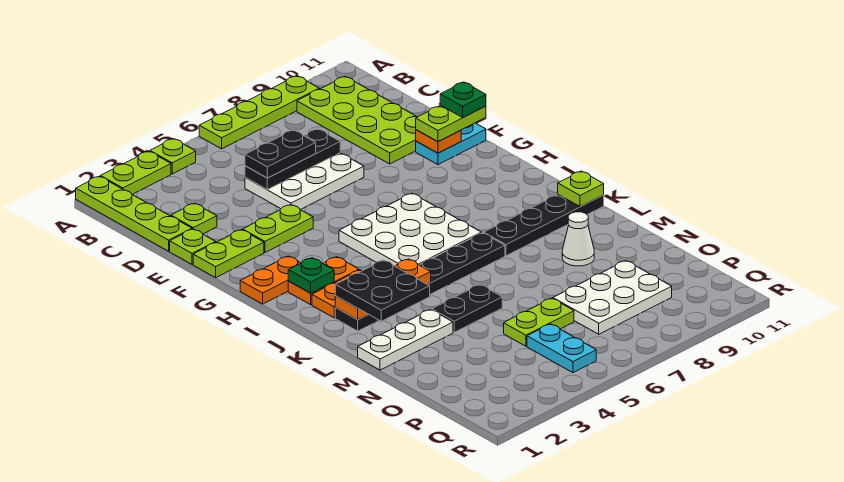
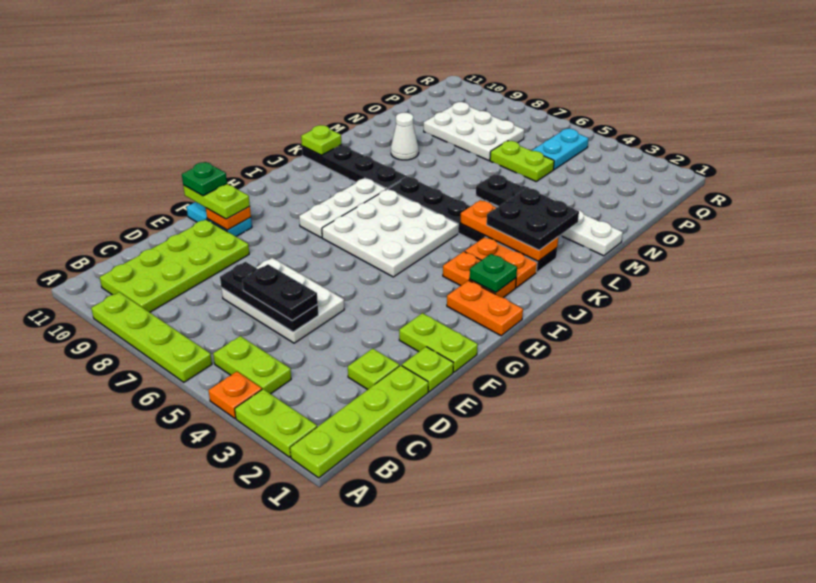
lime 1x1 plate [150,139,196,174] -> orange 1x1 plate [209,372,262,418]
lime 1x2 plate [243,205,313,252] -> lime 1x2 plate moved to [213,336,291,394]
none -> white 1x3 plate [299,178,386,238]

